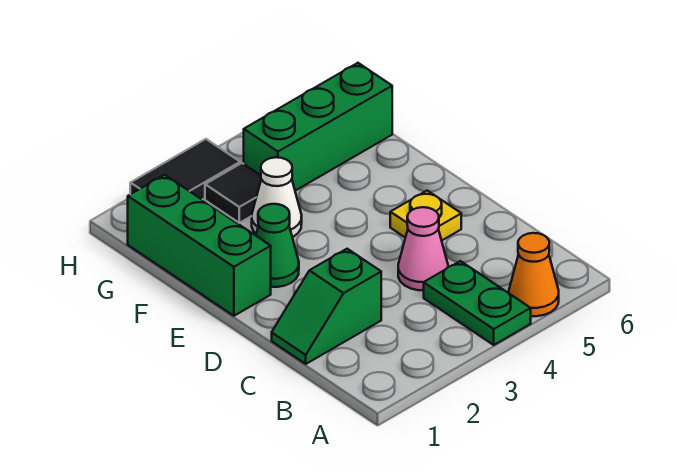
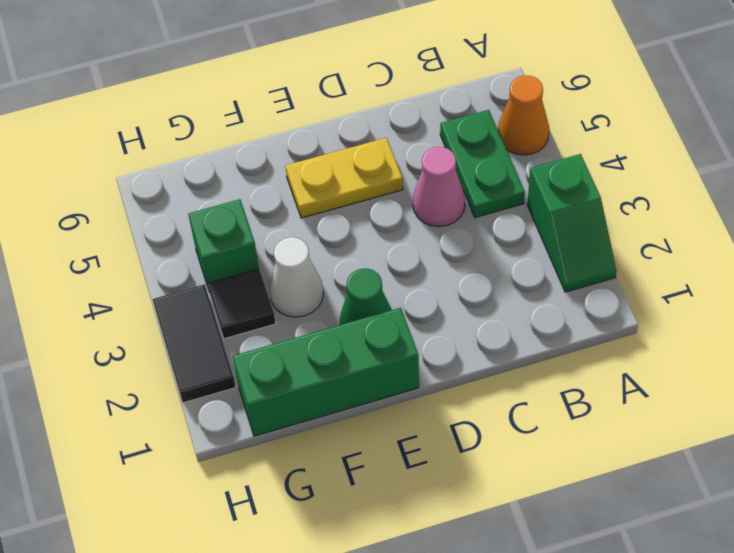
green 1x2 plate [424,261,531,345] -> green 1x2 plate turned to [440,110,525,218]
green 1x2 slope [272,249,381,364] -> green 1x2 slope moved to [527,154,617,292]
yellow 1x1 plate [390,191,461,240] -> yellow 1x2 plate [285,138,403,218]
green 1x3 brick [244,63,392,191] -> green 1x1 brick [188,199,259,290]

